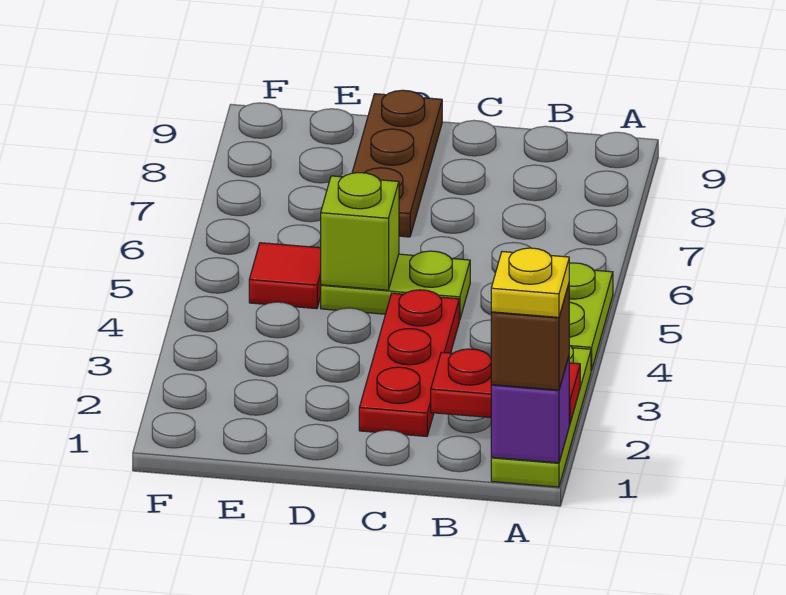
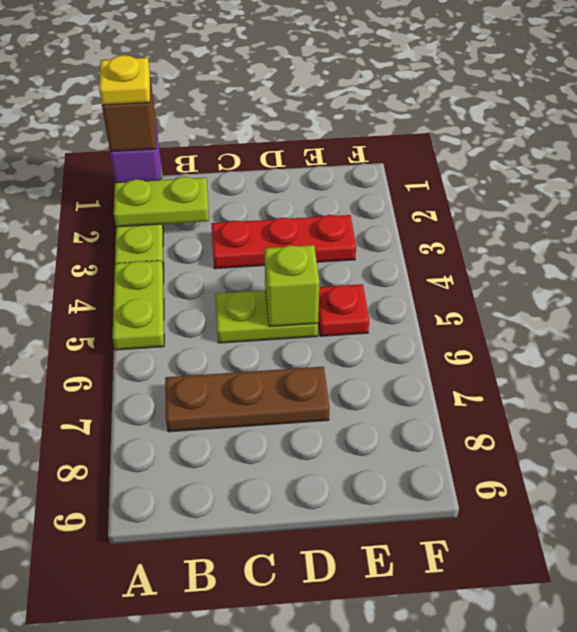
red 1x2 plate [431,349,580,424] -> lime 1x2 plate [114,177,209,227]
red 1x3 plate [359,290,459,436] -> red 1x3 plate turned to [212,215,356,269]
brown 1x3 plate [352,90,442,237] -> brown 1x3 plate turned to [165,367,330,432]
red 1x1 tile [249,243,321,309] -> red 1x1 plate [318,284,369,336]

